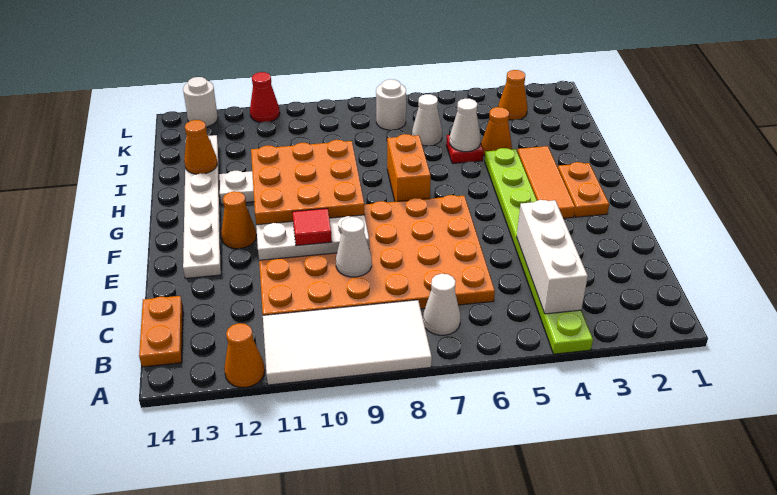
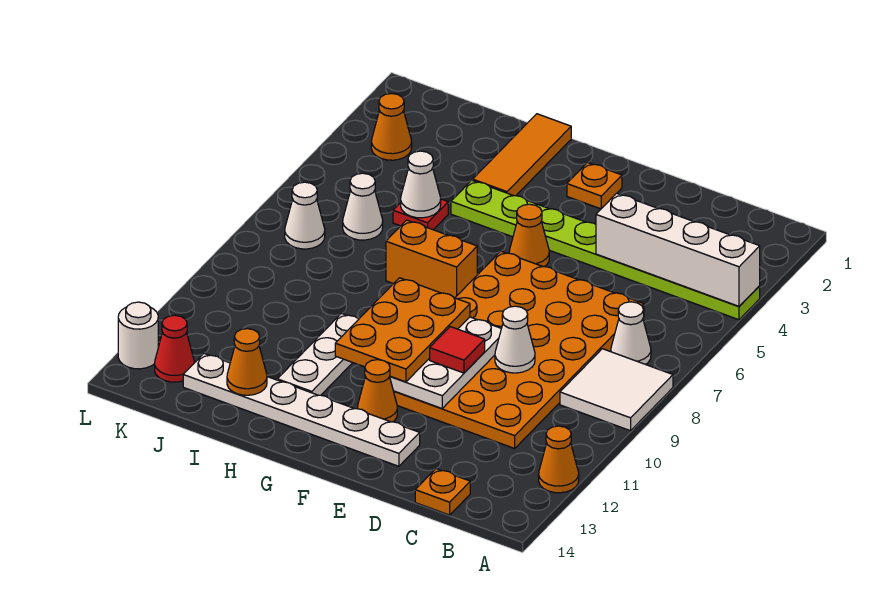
white 2x4 tile [263,300,432,385] -> white 2x2 tile [560,349,673,431]
white 1x3 brick [517,200,588,314] -> white 1x4 brick [596,193,760,306]
orange 1x2 plate [139,296,183,367] -> orange 1x1 plate [415,469,470,515]
orange 1x2 plate [558,162,609,217] -> orange 1x1 plate [567,162,622,209]
orange 1x3 tile [517,146,575,218] -> orange 1x3 tile turned to [473,114,571,196]
orange 3x3 plate [251,140,365,225] -> orange 2x3 plate [335,278,470,382]
orange 1x1 cone [481,107,512,156] -> orange 1x1 cone moved to [509,204,549,267]
white 1x1 round brick [376,79,406,130] -> white 1x1 cone [285,182,325,249]
red 1x1 cone [250,72,280,122] -> red 1x1 cone moved to [155,315,195,382]

